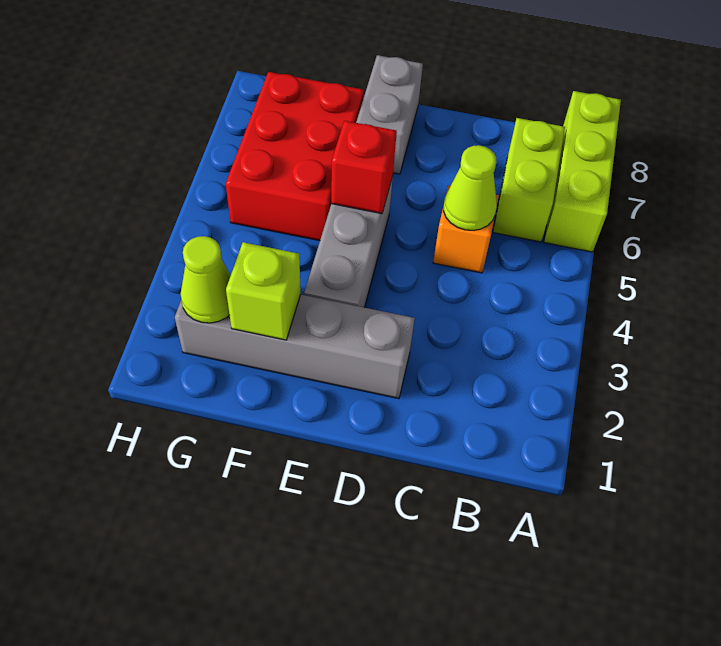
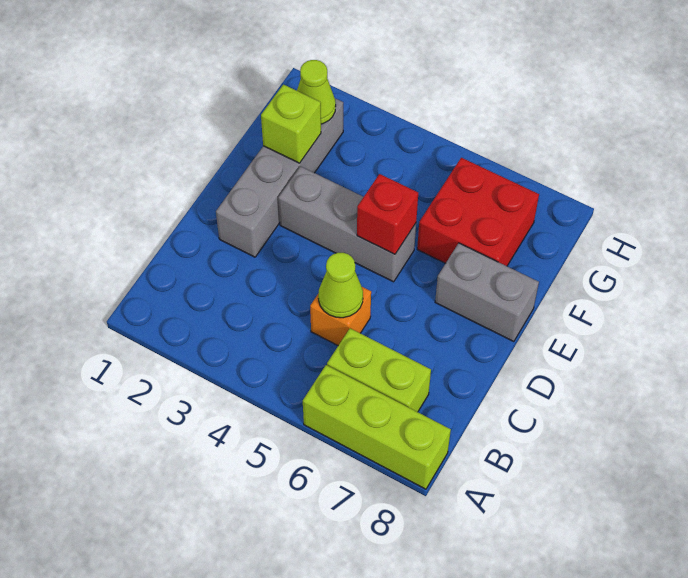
red 2x3 brick [226,72,364,241] -> red 2x2 brick [417,158,539,266]

